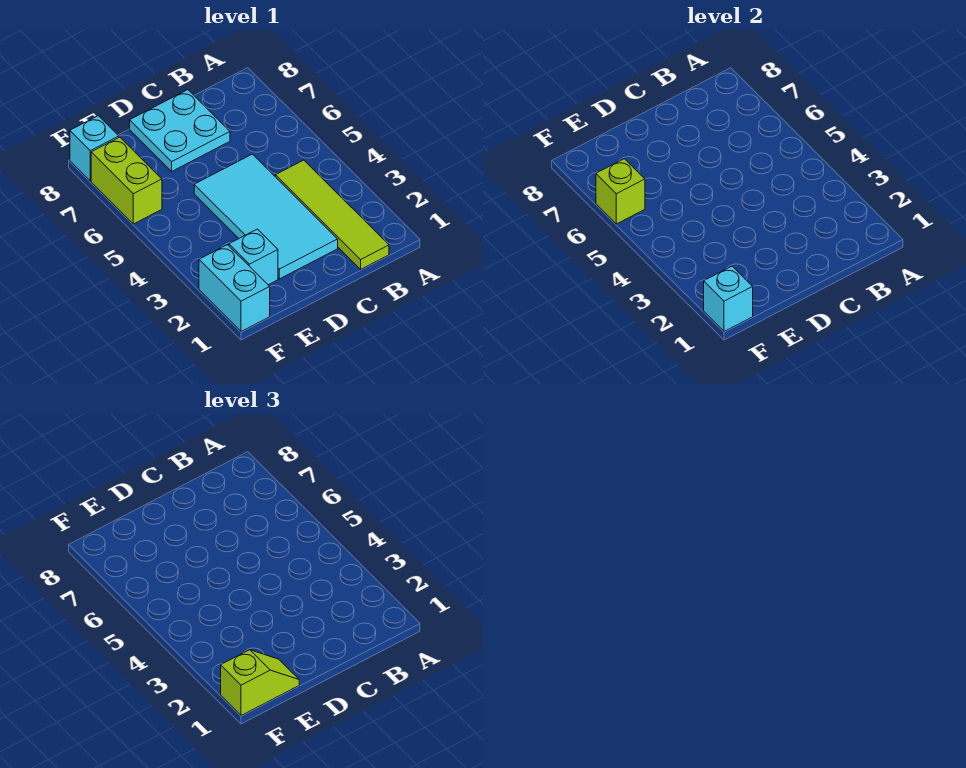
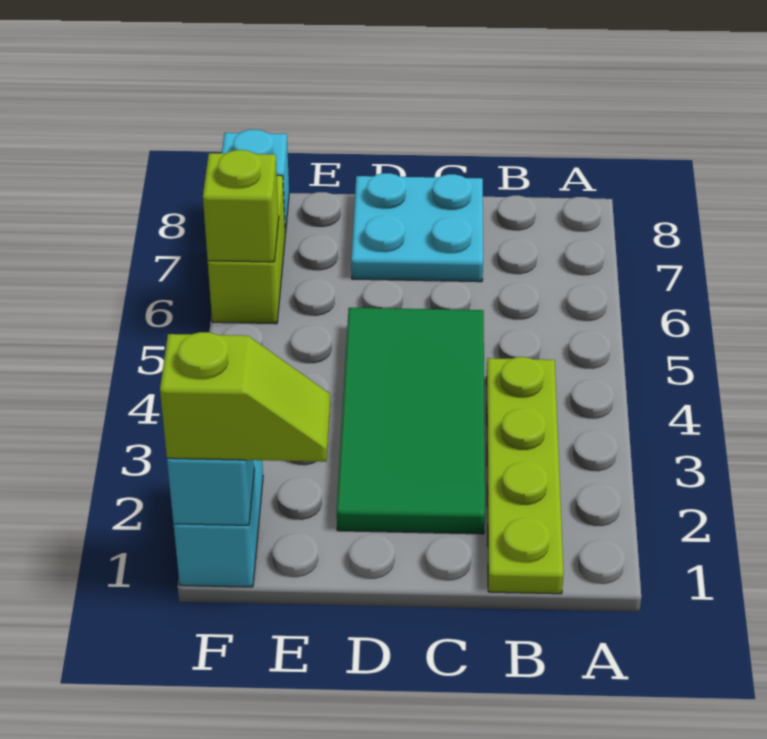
lime 1x4 tile [275,160,389,269] -> lime 1x4 plate [486,357,564,594]
cyan 2x4 tile [194,154,338,279] -> green 2x4 tile [337,308,485,534]
cyan 1x1 brick [229,229,278,285] -> none

